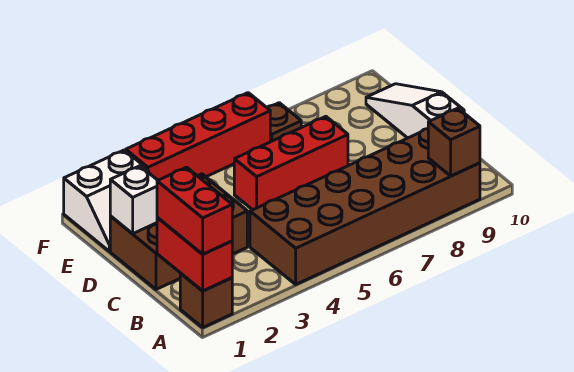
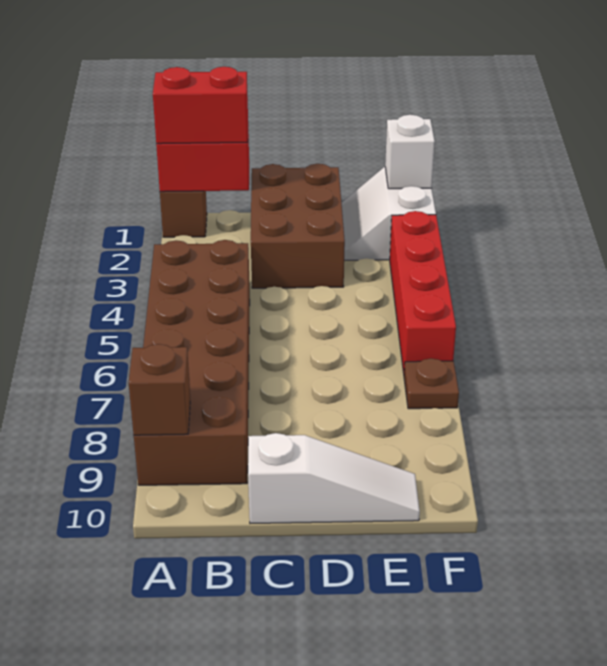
white 1x1 brick [110,166,158,234] -> white 1x1 brick moved to [385,115,435,189]
red 1x3 brick [234,116,348,210] -> none

